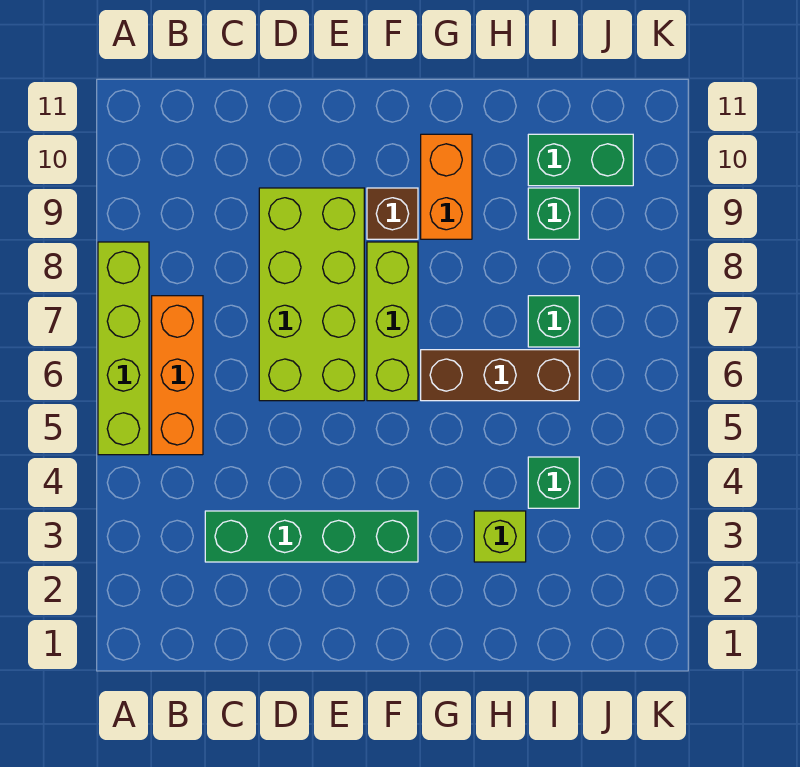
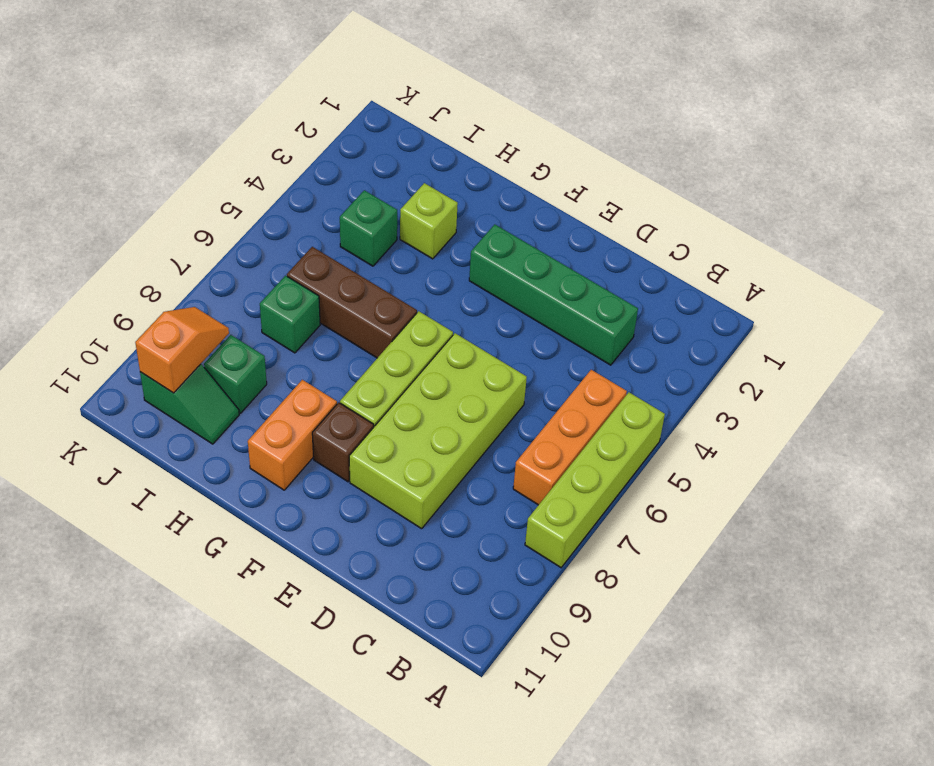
green 1x2 brick [528,134,633,186] -> green 1x2 slope [140,364,239,444]
none -> orange 1x2 slope [135,307,229,393]

